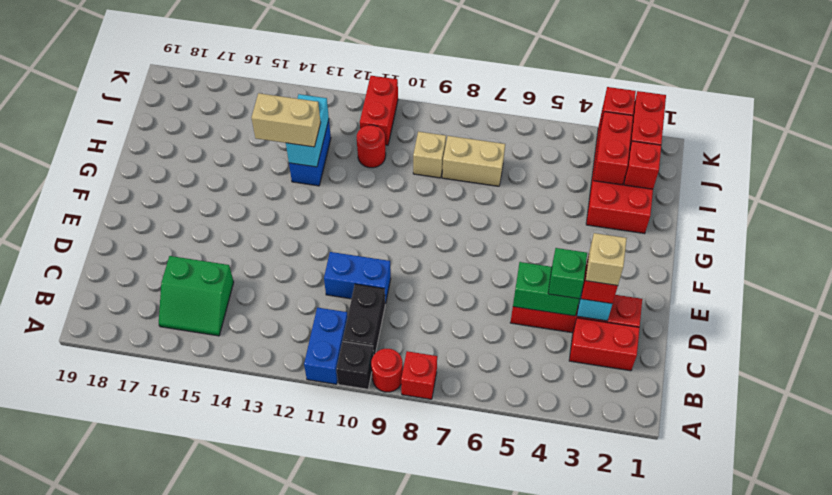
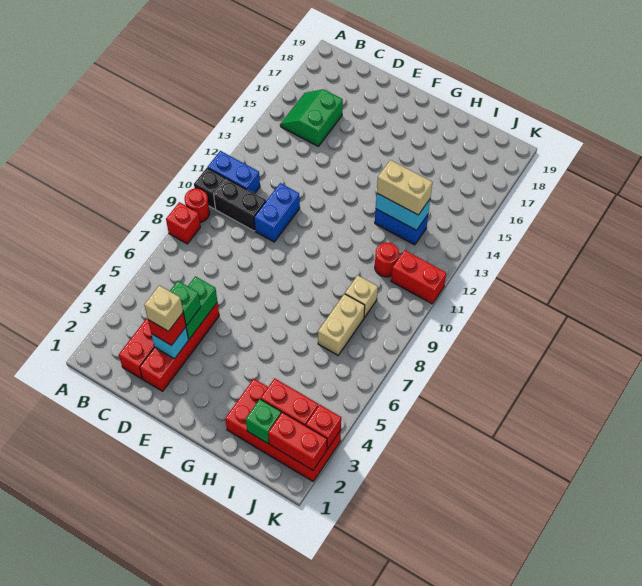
tan 1x2 brick [252,93,321,147] -> tan 1x2 brick turned to [377,160,432,215]
red 1x1 brick [624,141,661,189] -> green 1x1 brick [246,399,281,443]

